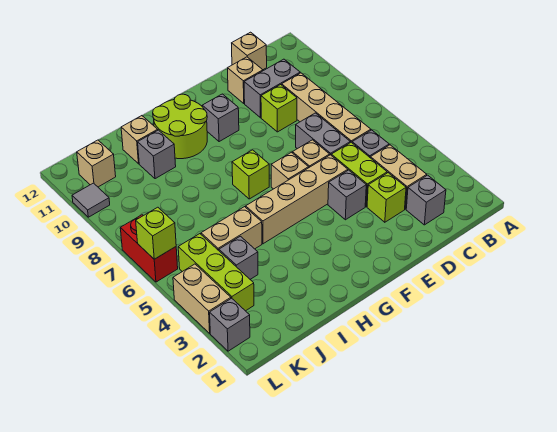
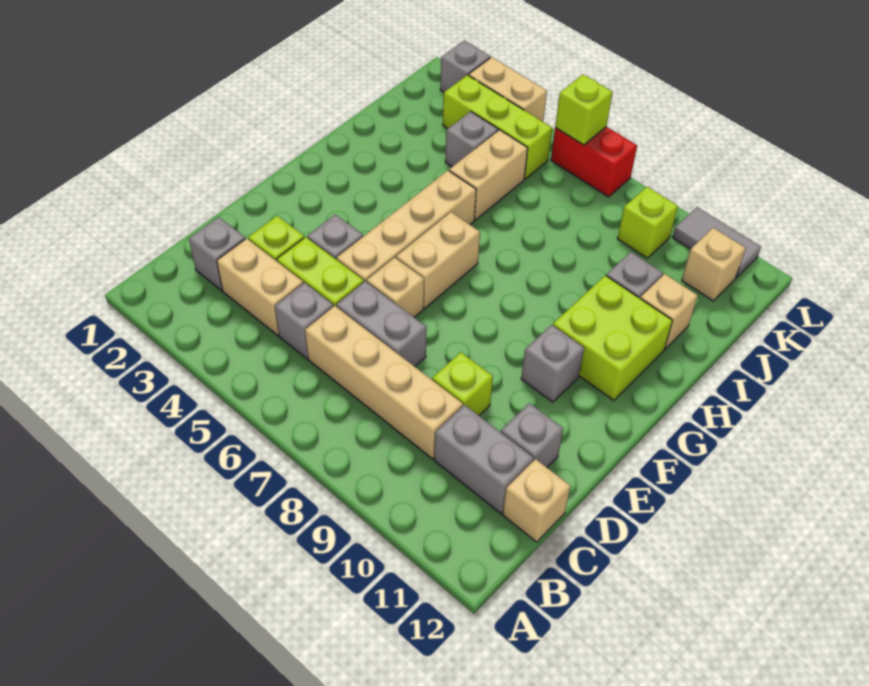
grey 1x2 brick [244,59,300,118] -> grey 1x2 brick turned to [434,405,534,513]
tan 1x1 brick [228,57,263,103] -> grey 1x1 brick [501,403,563,467]
tan 1x1 brick [271,152,309,189] -> tan 1x2 brick [396,212,480,308]
lime 1x1 brick [232,150,269,199] -> lime 1x1 brick moved to [617,187,678,258]
lime 2x2 round brick [153,94,207,159] -> lime 2x2 brick [553,275,673,400]
grey 1x1 tile [72,183,110,217] -> grey 1x2 tile [673,207,761,278]

